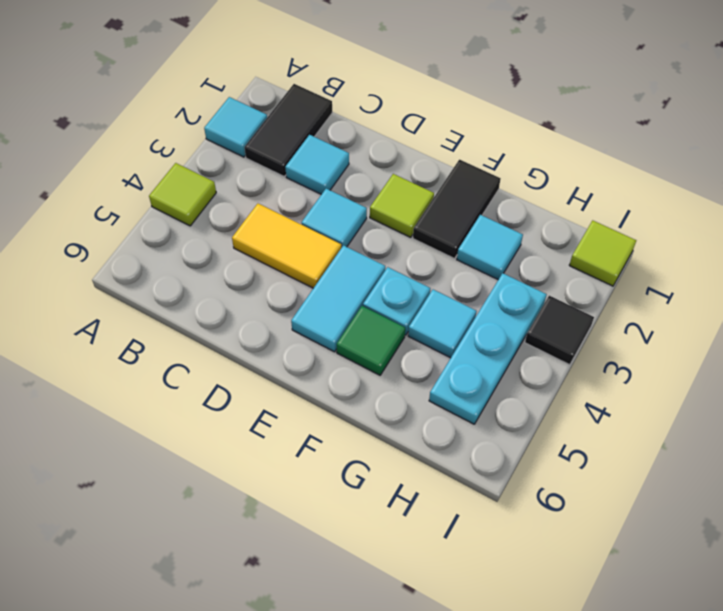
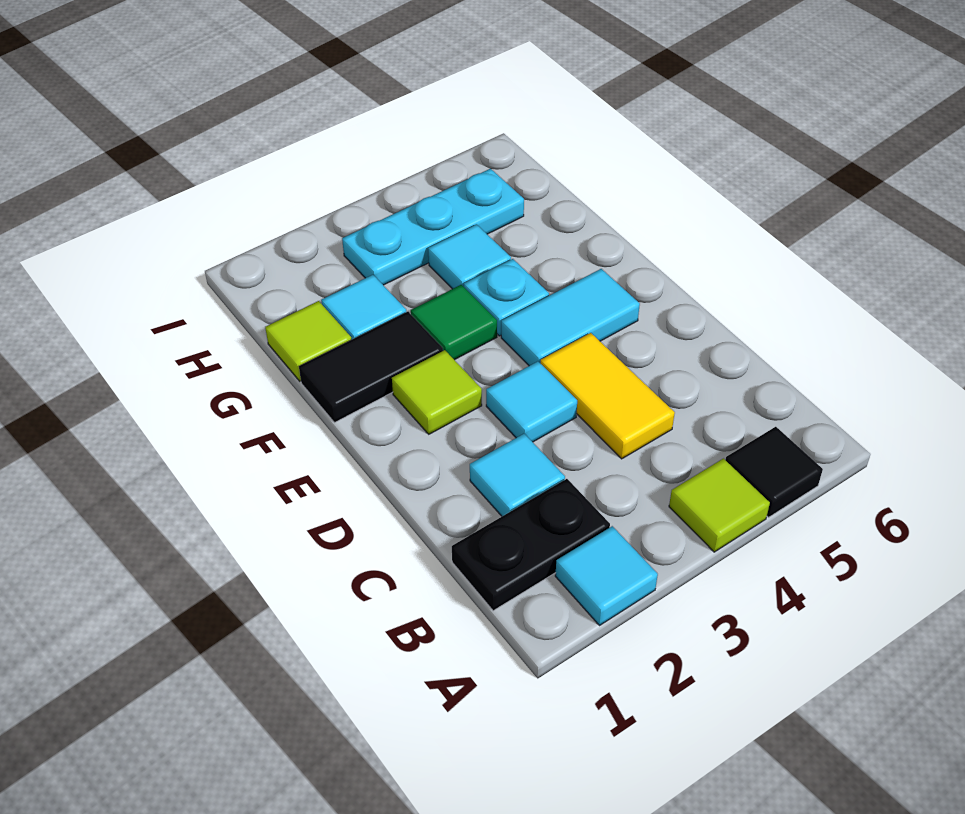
black 1x2 tile [244,84,332,176] -> black 1x2 plate [452,479,610,611]
green 1x1 tile [337,306,405,375] -> green 1x1 tile moved to [411,285,497,360]
lime 1x1 tile [569,221,636,286] -> lime 1x1 tile moved to [265,301,352,381]
black 1x1 tile [525,296,594,365] -> black 1x1 tile moved to [725,427,823,517]

